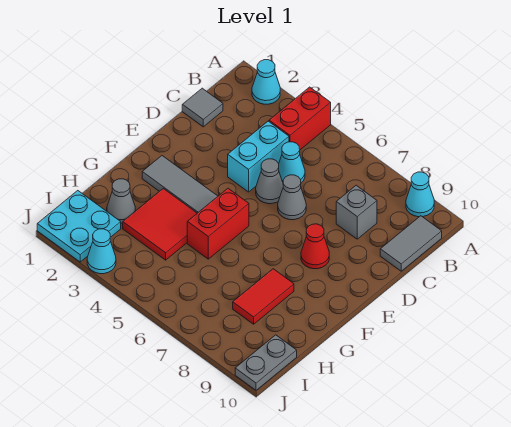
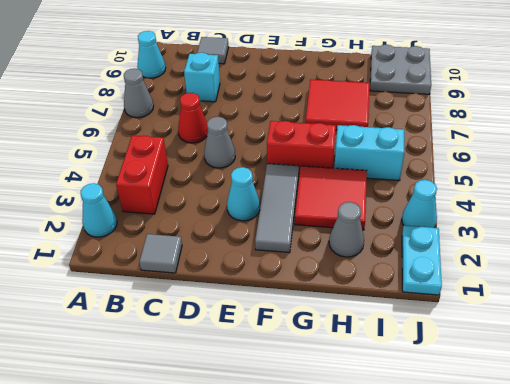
red 1x2 brick [269,87,331,150] -> red 1x2 brick turned to [116,136,168,214]
grey 1x2 tile [380,216,442,271] -> grey 1x1 tile [197,37,229,64]
cyan 1x2 brick [228,121,289,192] -> cyan 1x2 brick moved to [334,125,405,181]
cyan 1x1 cone [279,142,305,183] -> cyan 1x1 cone moved to [227,167,260,221]
grey 1x1 brick [336,185,377,239] -> cyan 1x1 brick [184,53,220,102]
grey 1x1 cone [278,175,306,220] -> grey 1x1 cone moved to [124,69,154,118]
red 1x1 cone [301,224,329,269] -> red 1x1 cone moved to [178,93,208,143]
red 1x2 tile [233,269,294,324] -> red 2x2 tile [306,80,370,130]
cyan 2x2 plate [37,191,121,262] -> cyan 1x2 plate [402,225,442,295]
grey 1x2 plate [235,335,297,390] -> grey 2x2 plate [370,45,431,94]

